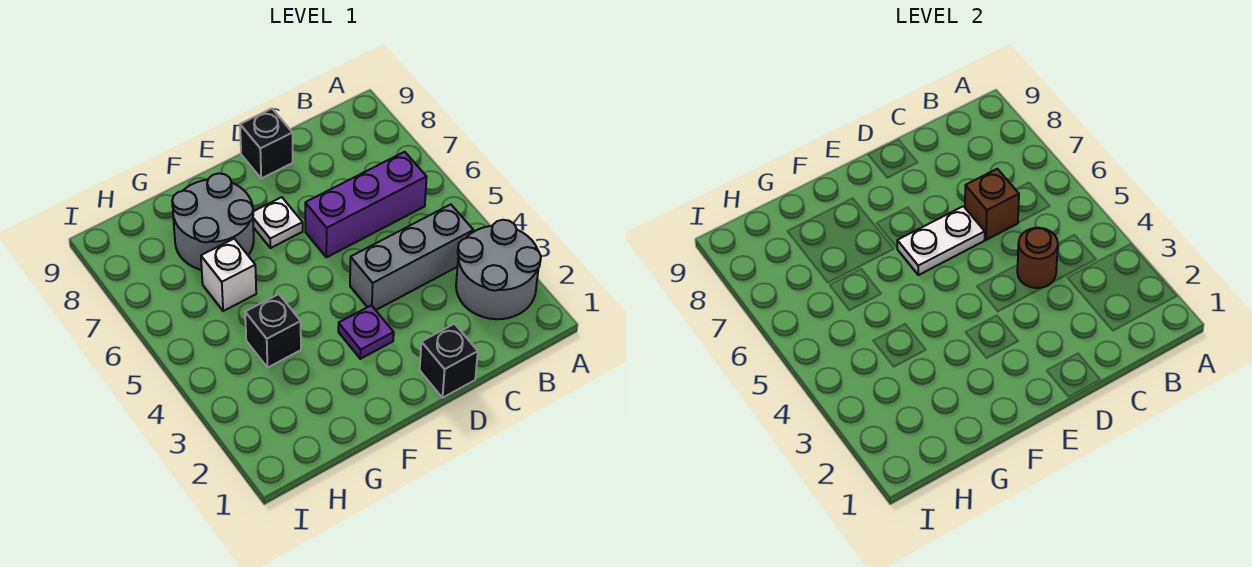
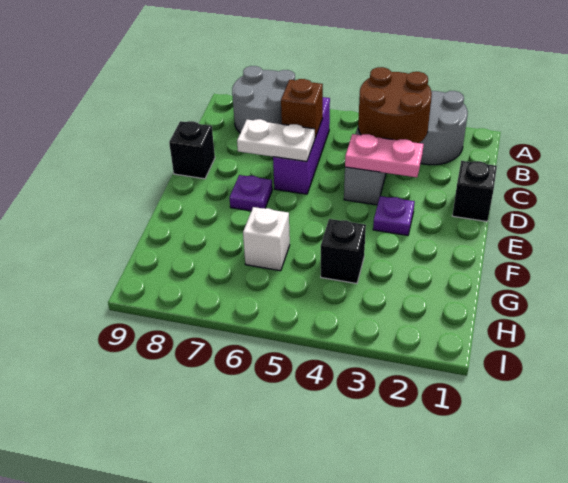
brown 1x1 round brick [1017,228,1058,288] -> brown 2x2 round brick [358,67,432,143]
none -> pink 1x2 plate [345,134,424,177]
white 1x2 plate [897,206,985,275] -> white 1x2 plate turned to [237,119,315,162]
white 1x1 plate [253,197,303,248] -> purple 1x1 plate [230,175,272,211]
grey 2x2 round brick [172,173,254,270] -> grey 2x2 round brick moved to [232,66,295,133]

